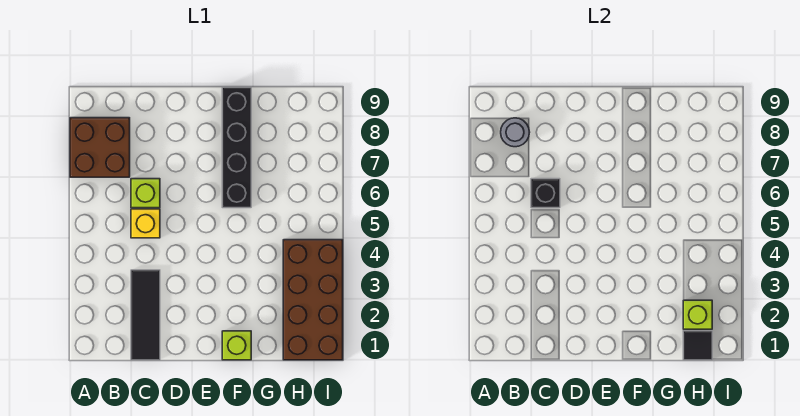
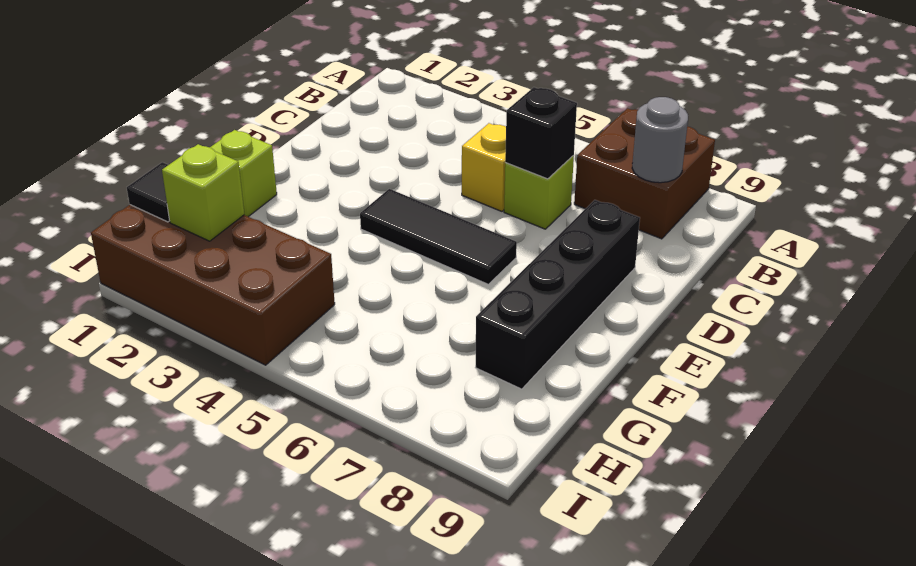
black 1x3 tile [131,270,160,360] -> black 1x3 tile moved to [360,189,517,284]
black 1x4 brick [222,87,251,208] -> black 1x4 brick turned to [475,200,640,389]

